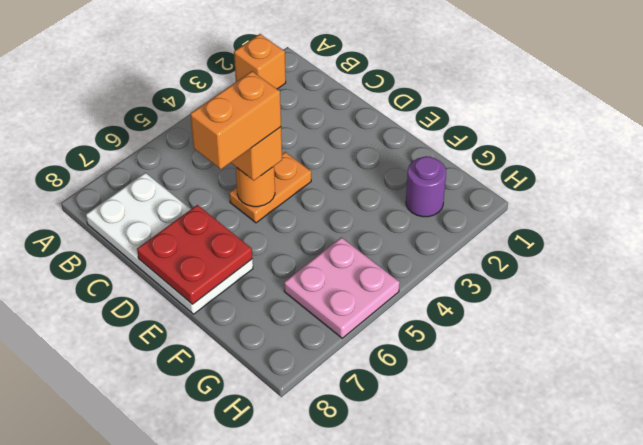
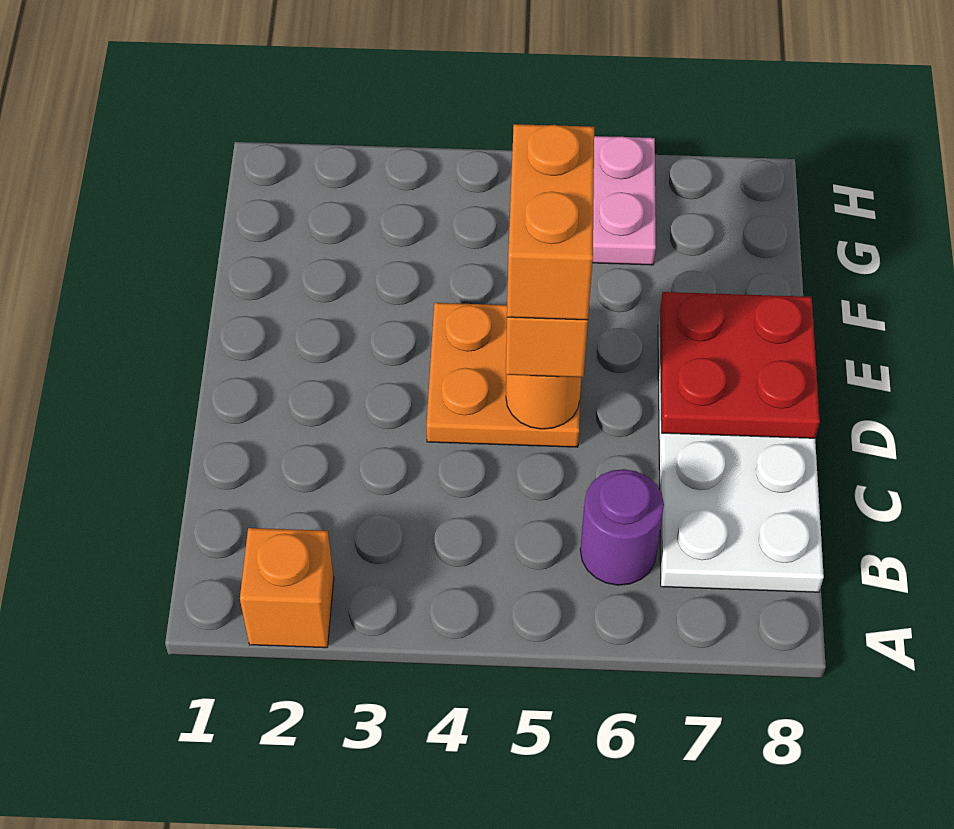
orange 1x2 plate [229,152,311,223] -> orange 2x2 plate [426,303,580,447]
orange 1x2 brick [190,71,281,169] -> orange 1x2 brick turned to [507,124,594,320]
purple 1x1 round brick [406,156,446,217] -> purple 1x1 round brick moved to [580,469,664,585]

